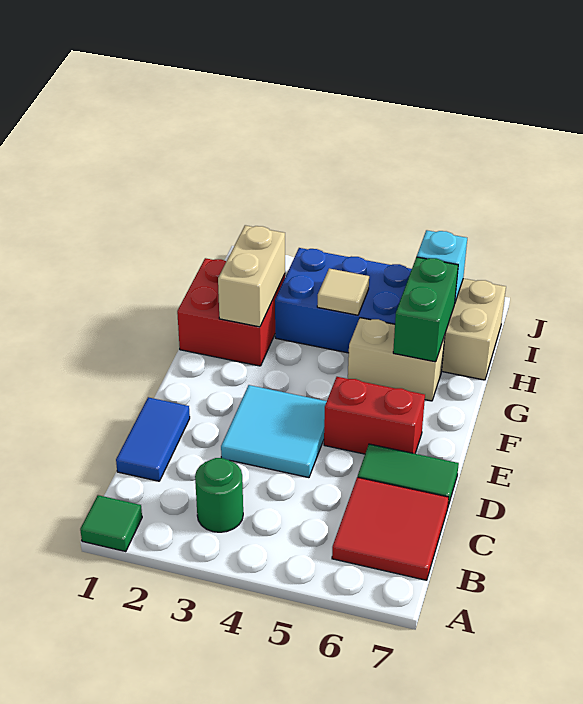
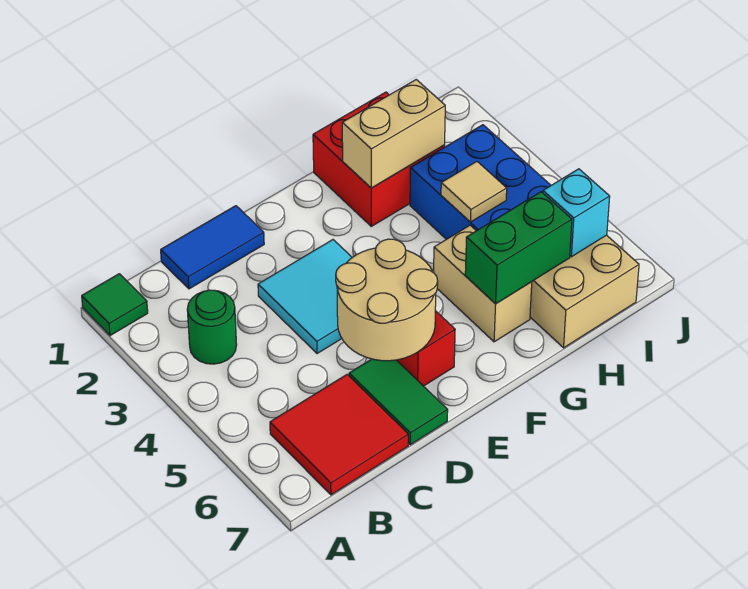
none -> tan 2x2 round brick [336,239,438,361]

